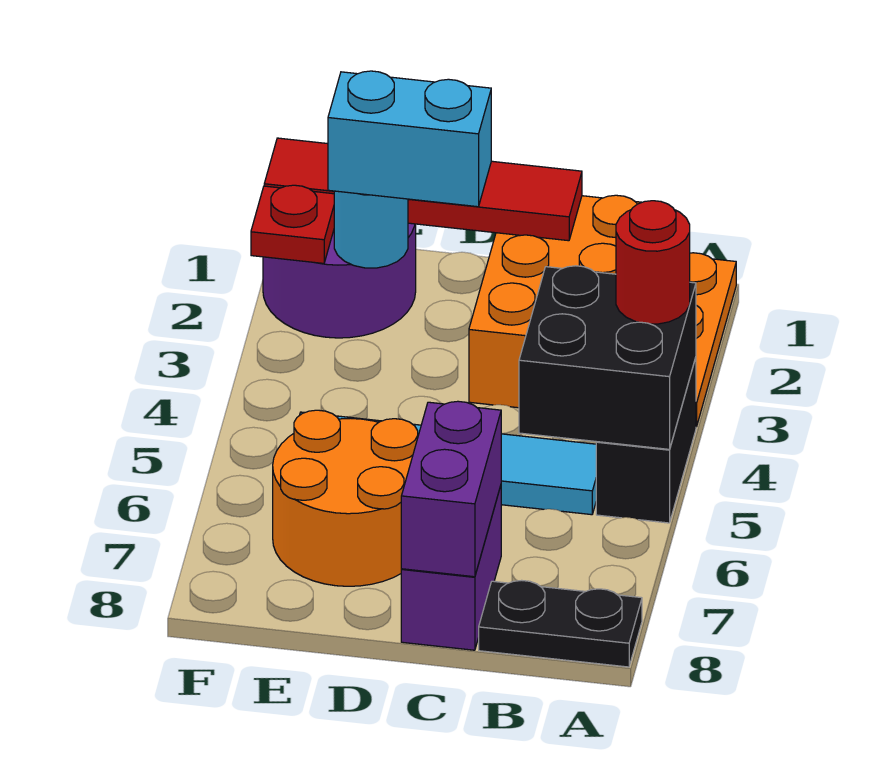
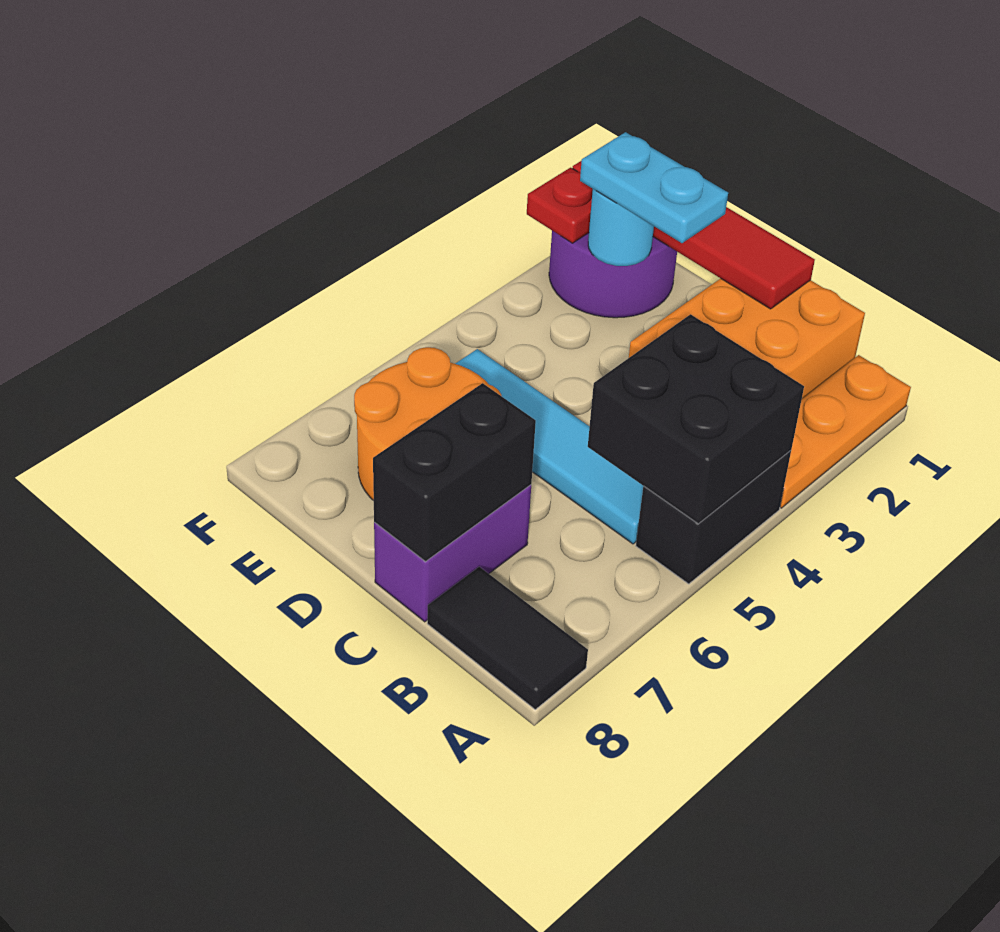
red 1x1 round brick [616,201,690,324] -> none
black 1x2 plate [479,580,642,667] -> black 1x2 tile [427,567,588,709]
purple 1x2 brick [401,401,501,577] -> black 1x2 brick [373,383,536,561]
cyan 1x2 brick [328,71,491,207] -> cyan 1x2 plate [580,132,728,243]

